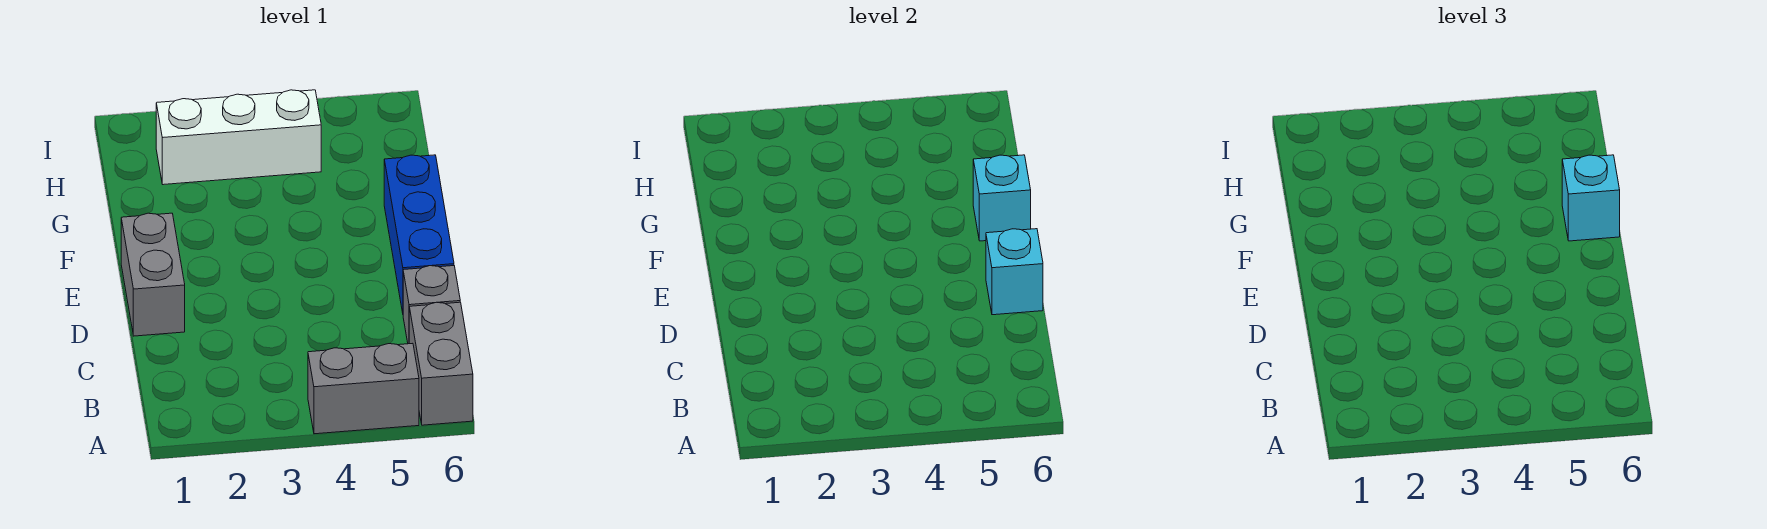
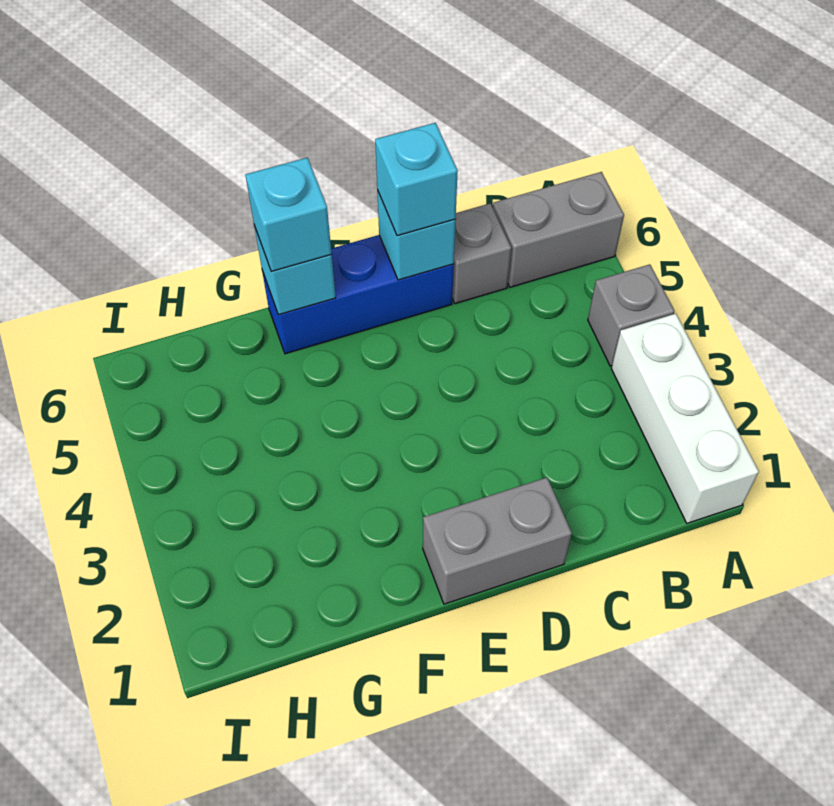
grey 1x2 brick [308,343,419,434] -> grey 1x1 brick [588,264,675,366]
none -> cyan 1x1 brick [375,123,458,236]
white 1x3 brick [156,90,321,185] -> white 1x3 brick moved to [611,314,759,523]

